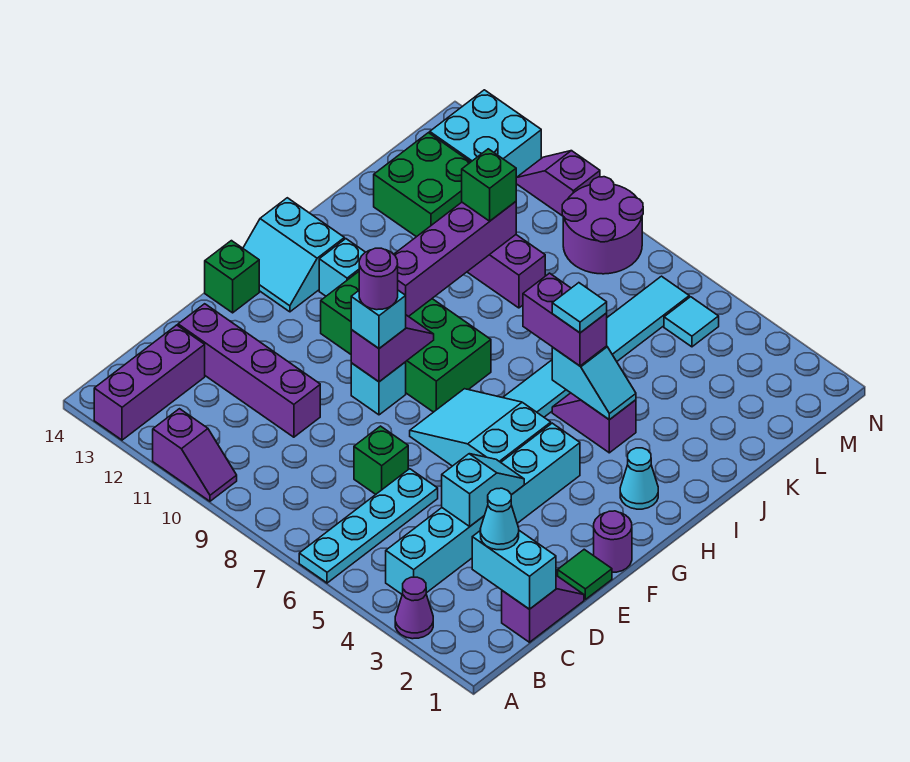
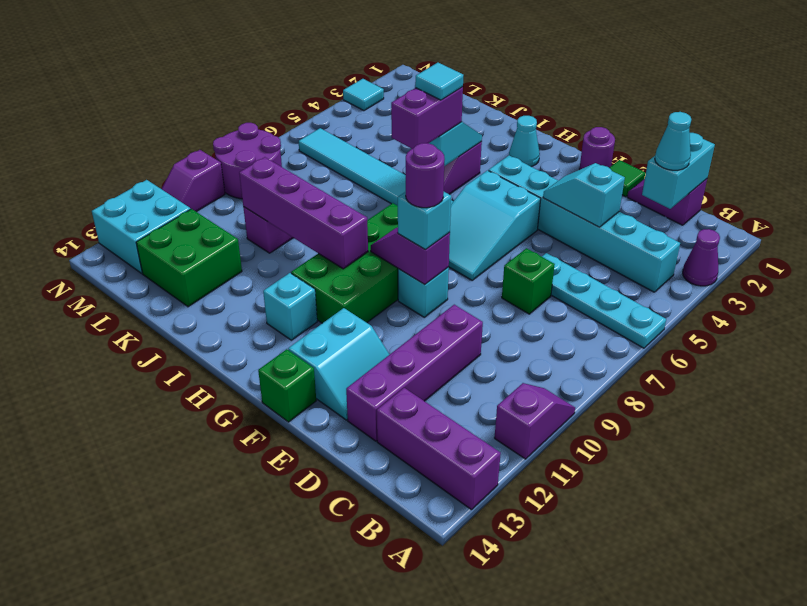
cyan 2x2 slope [243,198,344,312] -> cyan 2x2 slope moved to [288,308,390,420]
green 1x1 brick [462,149,516,221] -> none
cyan 1x1 tile [664,297,719,347] -> cyan 1x1 tile moved to [343,79,384,111]

